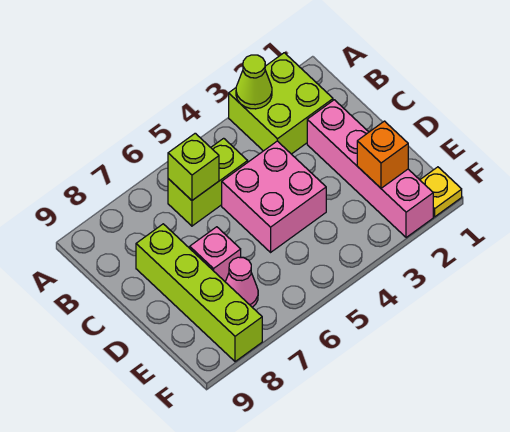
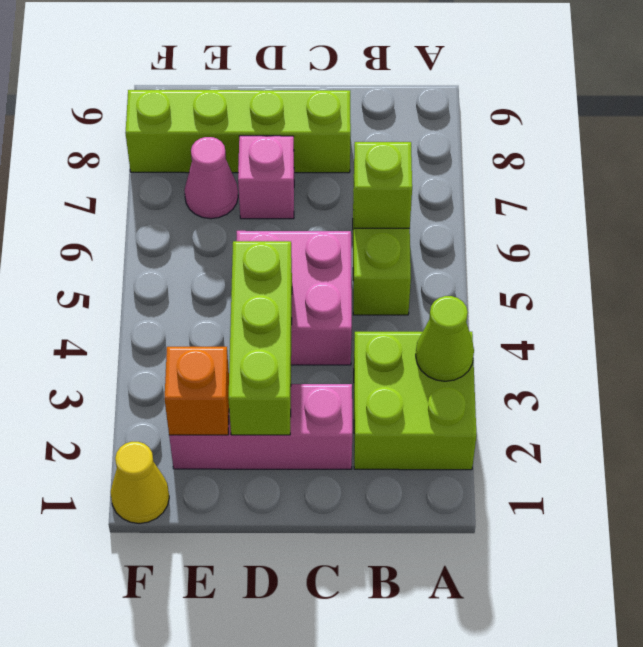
pink 1x4 brick [307,100,433,238] -> pink 1x3 brick [169,384,352,469]
none -> lime 1x3 brick [228,241,292,435]
yellow 1x1 plate [420,167,462,217] -> yellow 1x1 cone [111,442,169,523]

